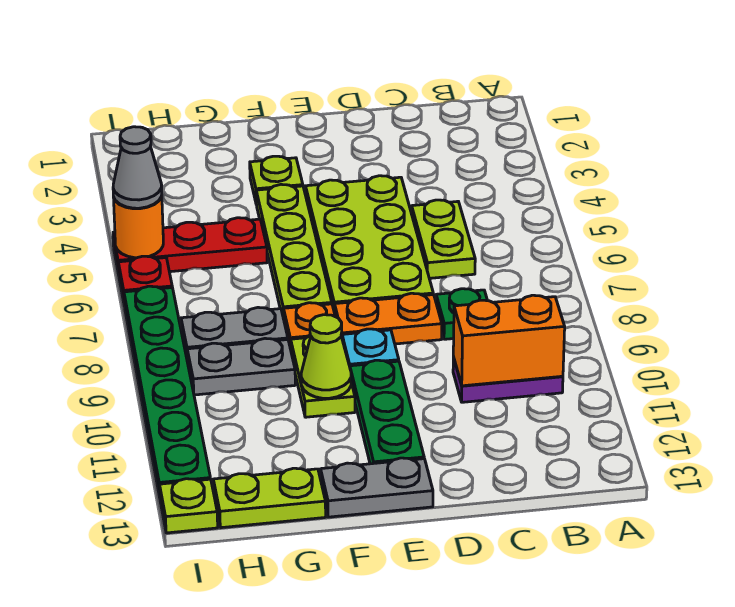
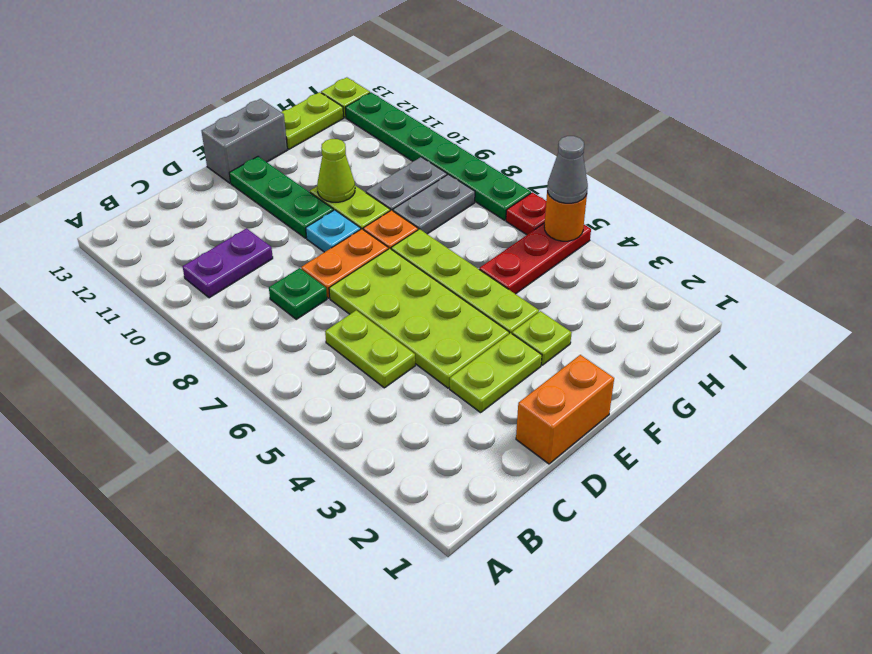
orange 1x2 brick [453,295,565,386] -> orange 1x2 brick moved to [516,355,614,464]
none -> lime 1x2 plate [450,333,542,413]
grey 1x2 plate [321,458,433,517] -> grey 1x2 brick [202,99,287,183]

